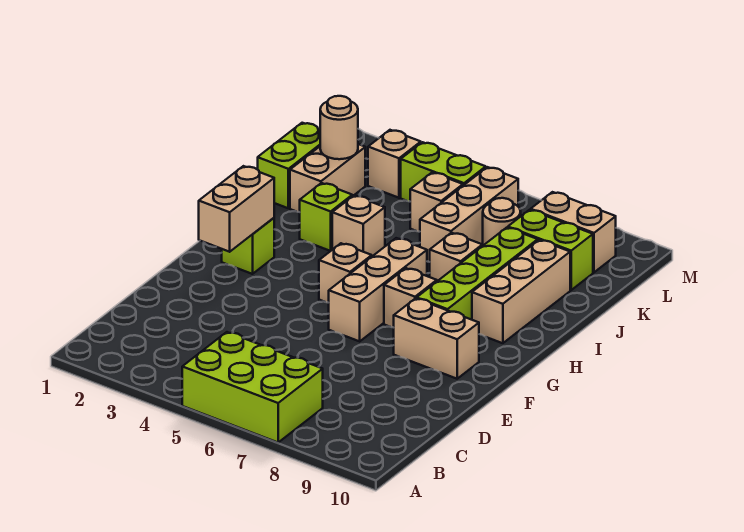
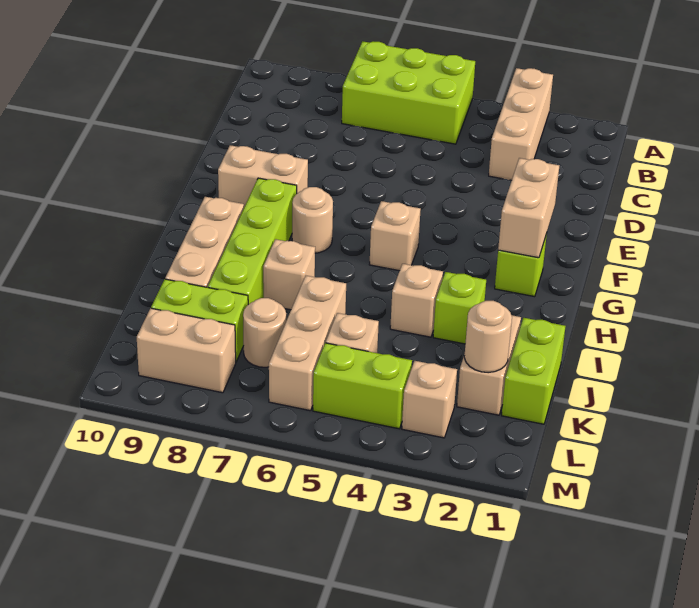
tan 1x3 brick [329,238,427,341] -> tan 1x3 brick moved to [489,68,553,180]
tan 1x1 brick [384,268,437,328] -> tan 1x1 round brick [292,187,333,253]

